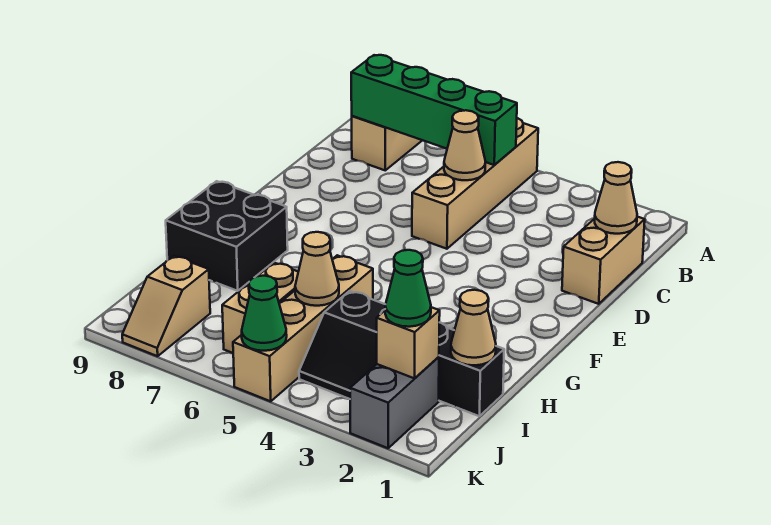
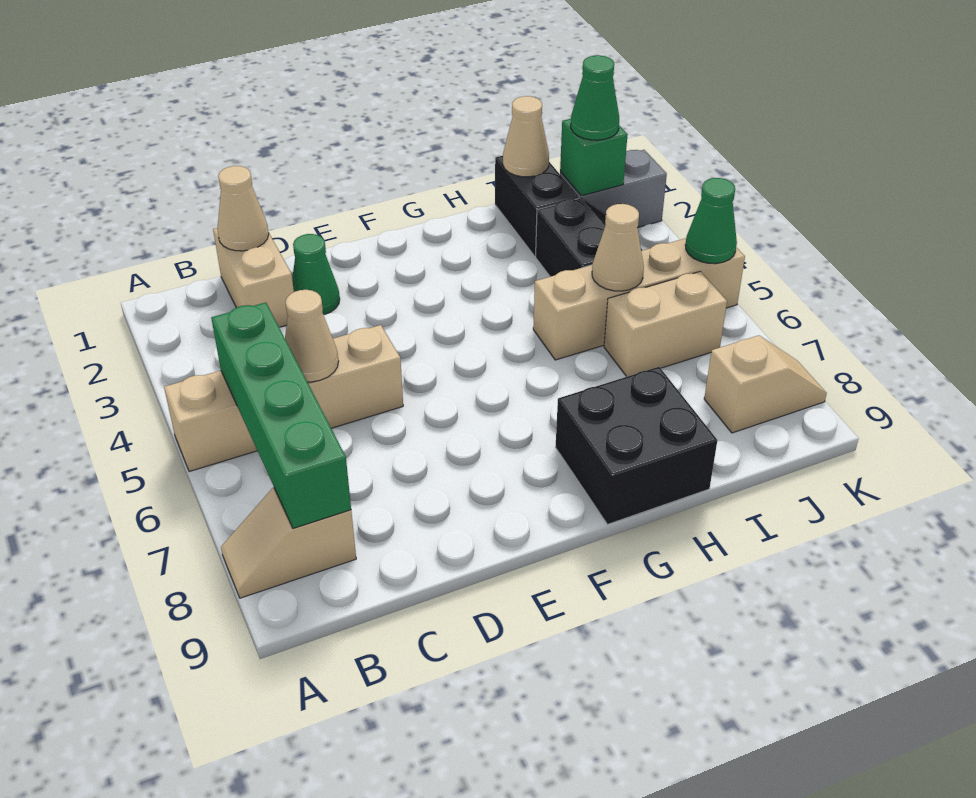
tan 1x2 brick [562,217,645,304] -> tan 1x2 brick turned to [213,228,294,327]
none -> green 1x1 cone [292,234,340,315]
tan 1x1 brick [377,307,440,378] -> green 1x1 brick [560,119,628,196]

